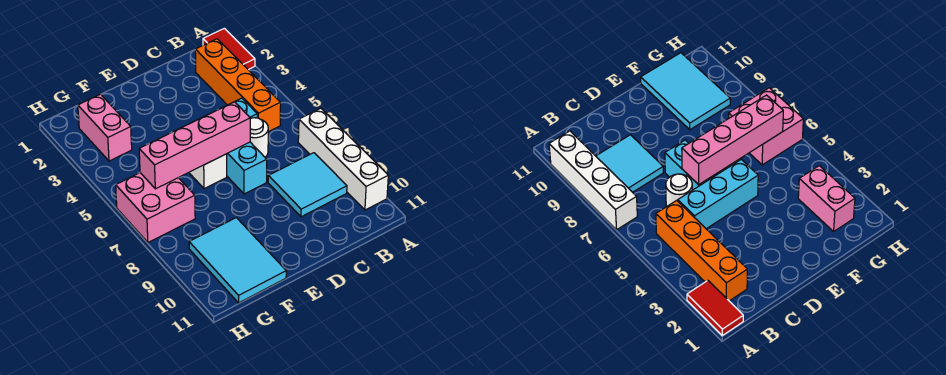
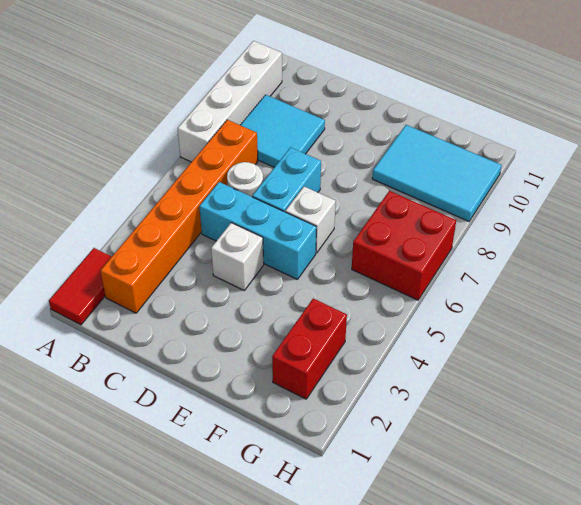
orange 1x4 brick [195,39,281,132] -> orange 1x6 brick [101,120,258,313]
none -> white 1x1 brick [211,223,264,290]
pink 1x4 brick [139,102,250,189] -> none
cyan 2x3 tile [189,218,286,303] -> cyan 2x3 tile turned to [372,125,502,221]
pink 1x2 brick [78,94,132,161] -> red 1x2 brick [272,299,347,399]
pink 2x2 brick [116,173,195,242] -> red 2x2 brick [352,191,456,300]

